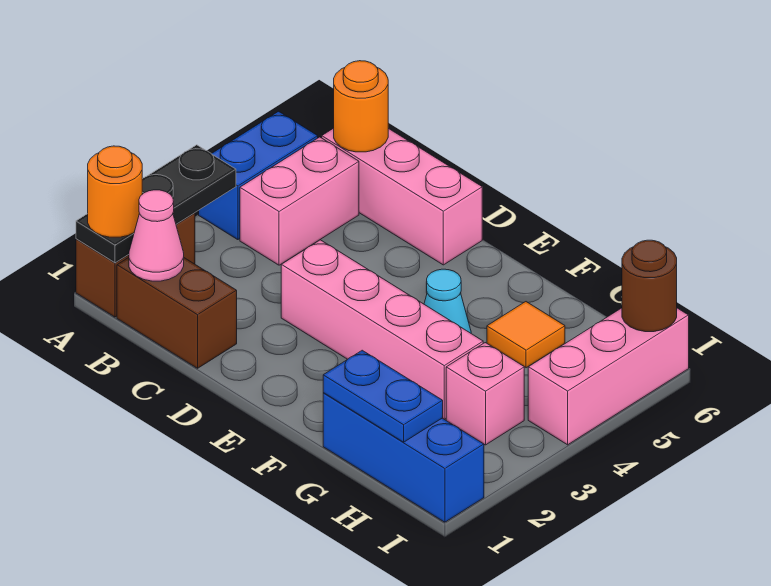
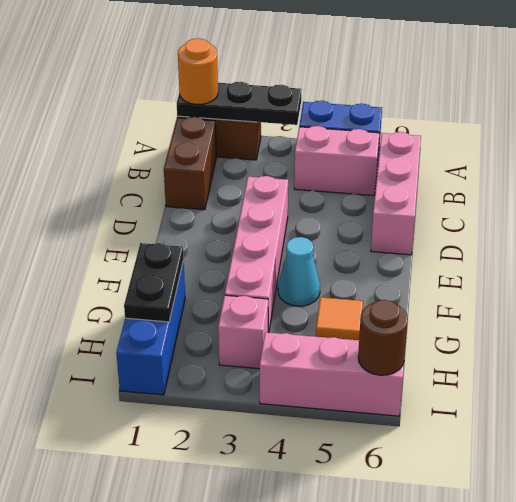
pink 1x1 cone [129,190,184,281] -> none
orange 1x1 round brick [334,61,388,152] -> none
blue 1x2 plate [323,350,443,442] -> black 1x2 plate [124,243,184,322]

